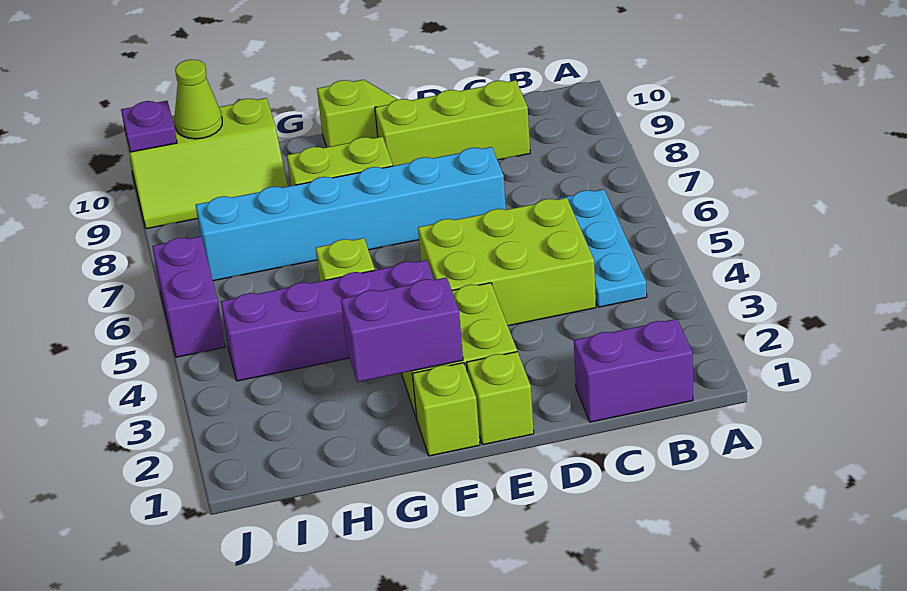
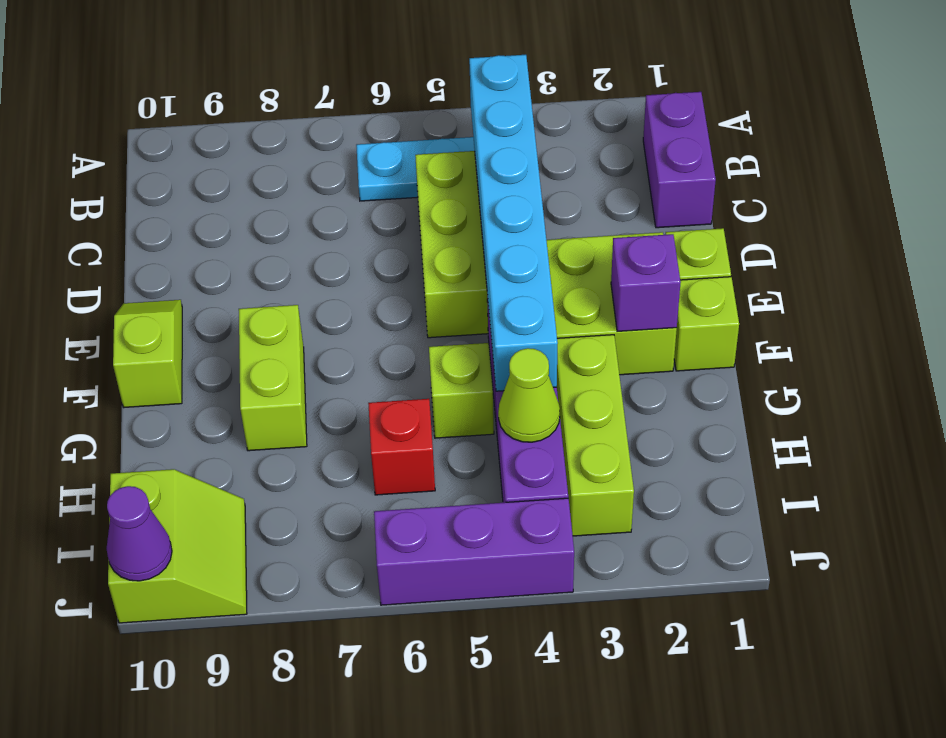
lime 1x3 brick [375,80,530,166] -> lime 1x3 brick moved to [557,335,634,536]
cyan 1x6 brick [196,147,506,281] -> cyan 1x6 brick moved to [469,55,558,391]
purple 1x2 brick [341,278,463,382] -> purple 1x1 brick [611,234,681,331]
none -> red 1x1 brick [368,399,435,495]
lime 2x3 slope [124,98,288,229] -> lime 2x2 slope [108,469,247,623]
lime 1x1 cone [175,60,222,139] -> lime 1x1 cone moved to [498,348,560,442]
purple 1x2 brick [152,236,225,357] -> purple 1x3 brick [374,498,574,605]
purple 1x1 plate [121,101,177,152] -> purple 1x1 cone [106,486,172,581]

